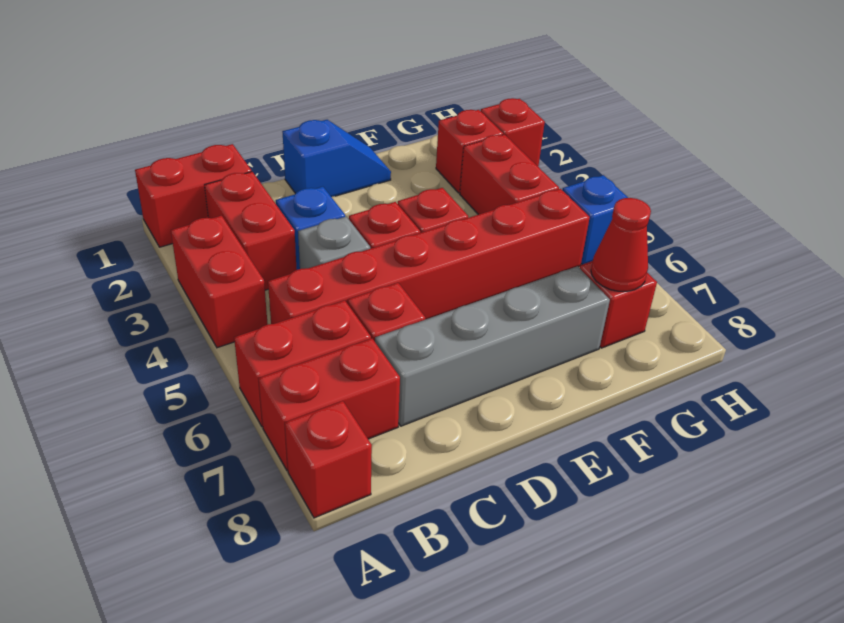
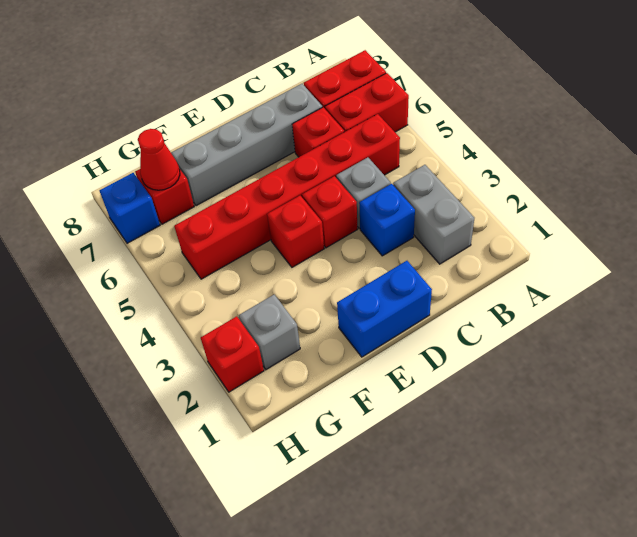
red 1x2 brick [135,144,252,247] -> none
red 1x2 brick [171,216,268,348] -> none
red 1x1 brick [285,401,372,518] -> none
red 1x2 brick [205,172,297,290] -> grey 1x2 brick [393,165,474,264]
blue 1x2 slope [282,120,391,197] -> blue 1x2 brick [337,261,432,357]
red 1x1 brick [436,110,503,193] -> grey 1x1 brick [239,295,300,370]
red 1x2 brick [460,135,559,215] -> none
blue 1x1 brick [562,175,628,265] -> blue 1x1 brick moved to [99,173,160,243]

